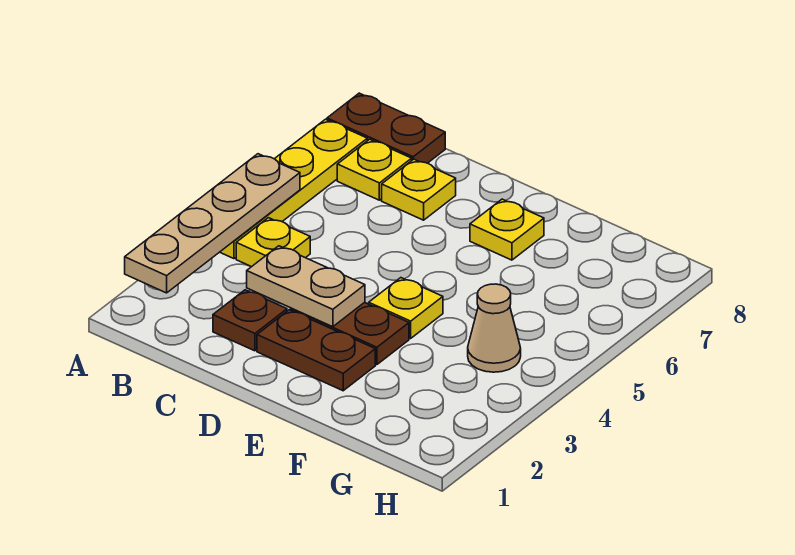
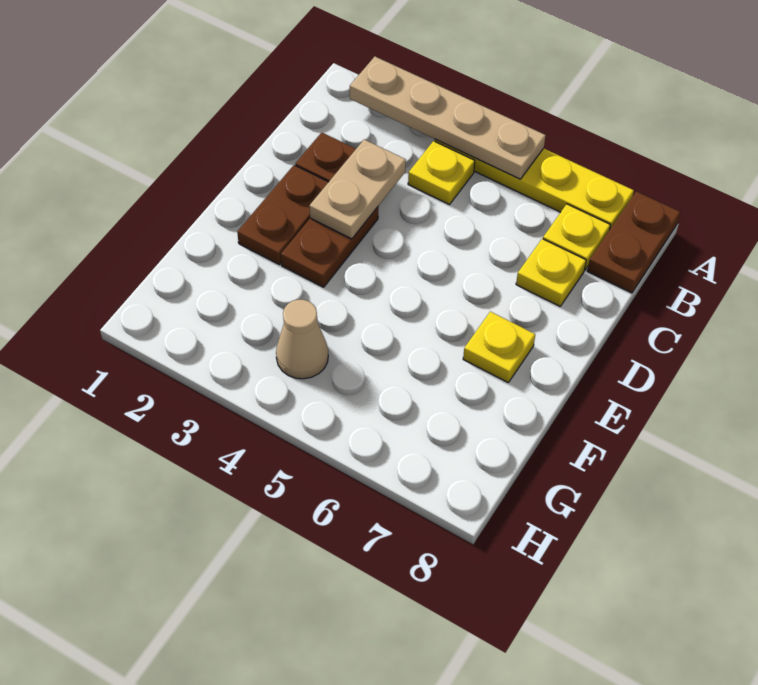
yellow 1x1 plate [369,278,443,338] -> none

